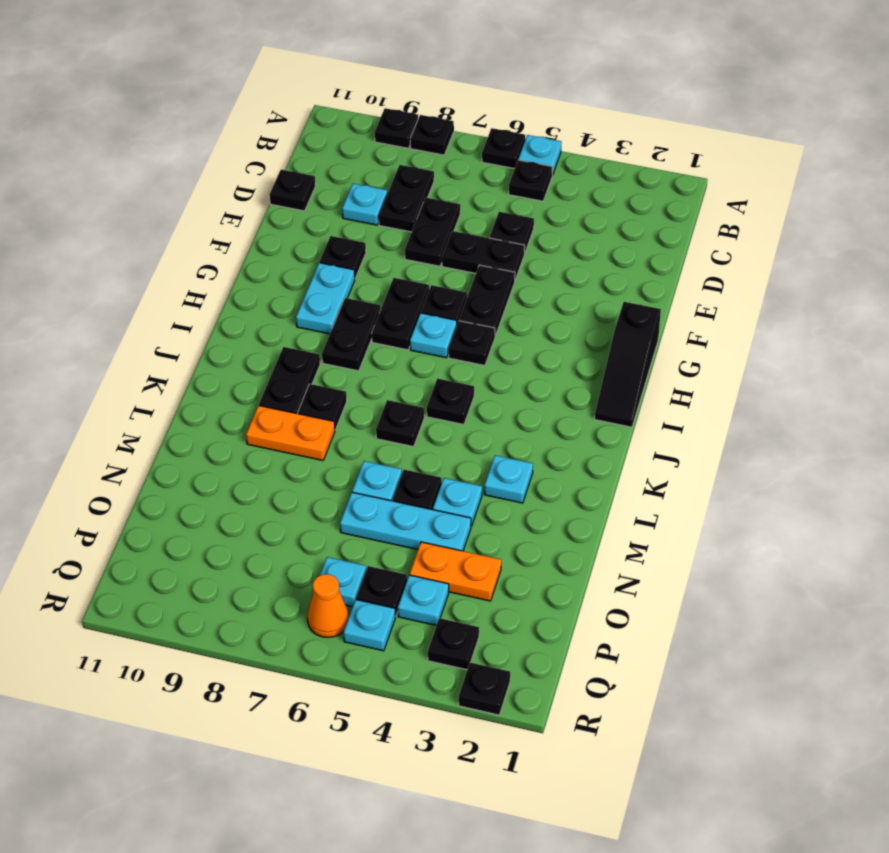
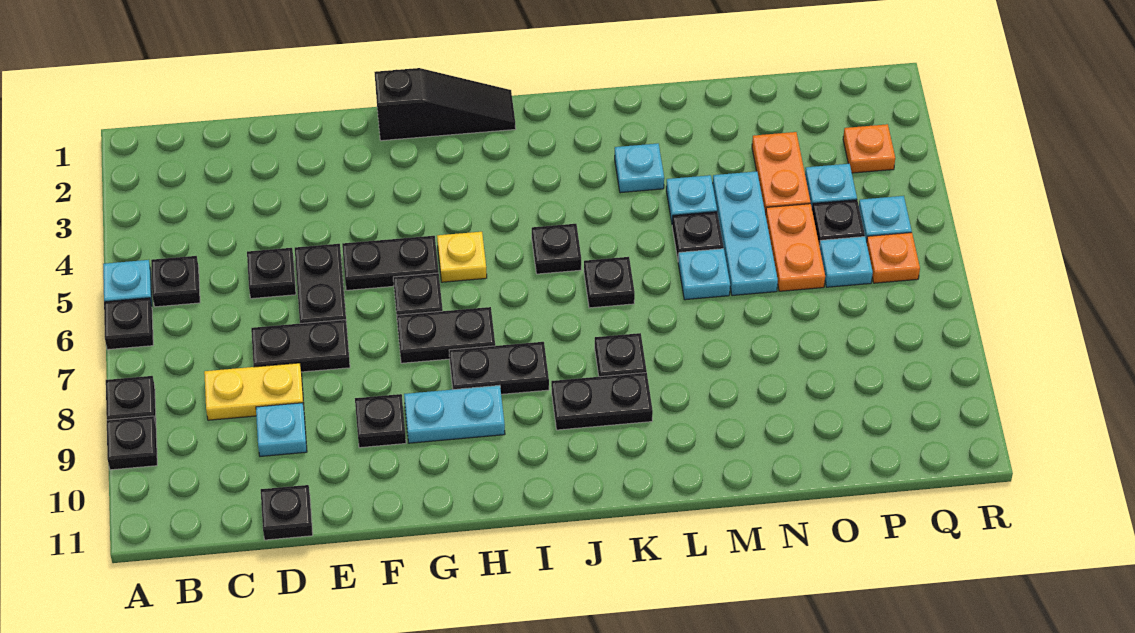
black 1x2 plate [379,165,434,232] -> yellow 1x2 plate [204,363,304,420]
black 1x1 plate [448,321,495,365] -> yellow 1x1 plate [437,232,487,282]
cyan 1x1 plate [410,313,457,358] -> none
orange 1x2 plate [246,406,335,460] -> orange 1x2 plate moved to [766,204,825,291]
black 1x1 plate [428,618,479,670] -> orange 1x1 plate [843,124,895,173]
orange 1x1 cone [307,574,349,637] -> orange 1x1 plate [867,233,920,283]
black 1x1 plate [459,662,510,715] -> none

